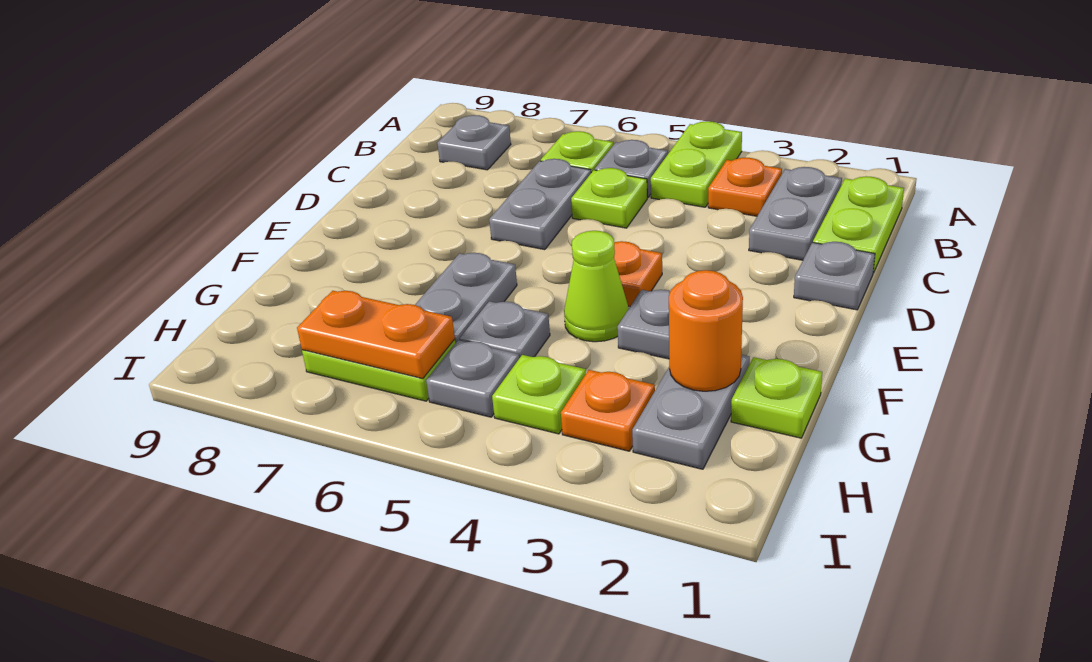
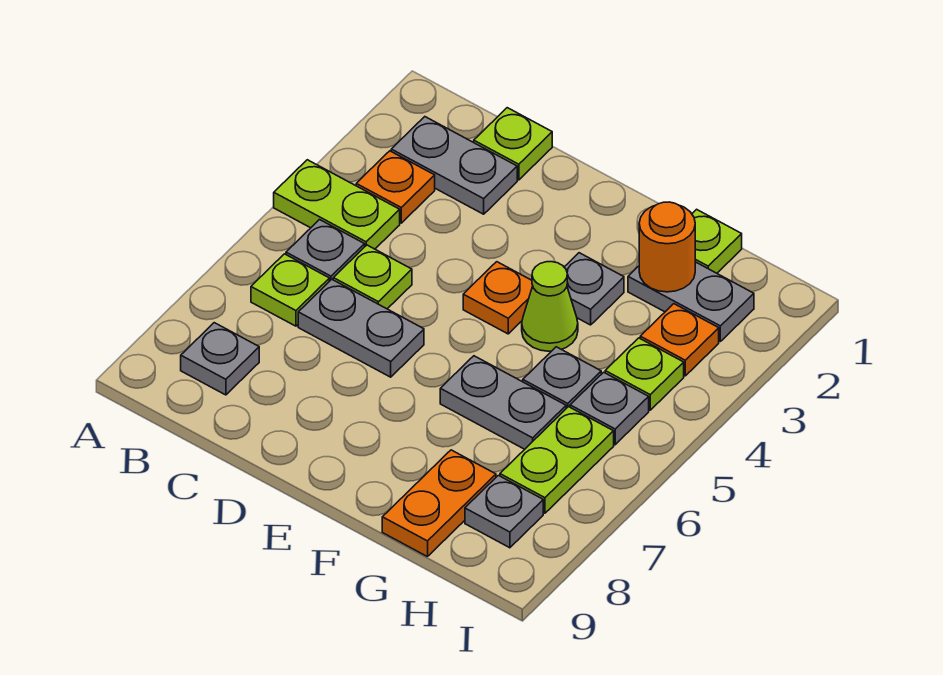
lime 1x2 plate [813,176,904,273] -> lime 1x1 plate [474,108,552,180]
grey 1x1 plate [794,242,875,310] -> grey 1x1 plate moved to [465,475,543,548]
orange 1x2 plate [297,291,455,379] -> orange 1x2 plate moved to [382,450,496,557]

